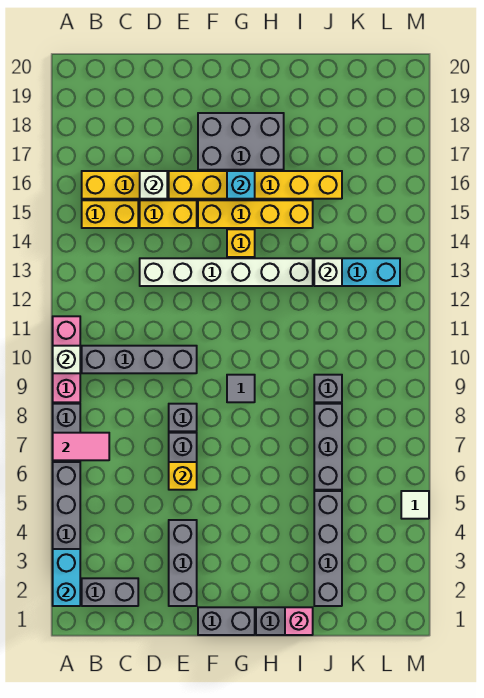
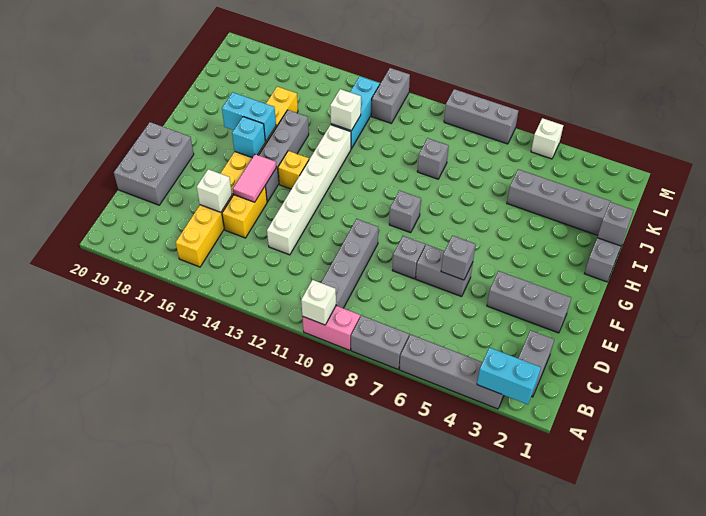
pink 1x2 tile [53,433,109,460] -> pink 1x2 tile moved to [233,154,276,202]
pink 1x3 brick [53,316,80,402] -> pink 1x2 brick [302,306,360,350]
yellow 1x2 brick [82,200,138,228] -> none
yellow 1x1 brick [169,462,197,490] -> grey 1x1 brick [441,236,476,280]
grey 1x2 brick [198,607,255,635] -> grey 1x2 brick moved to [371,68,410,123]
yellow 1x4 brick [198,200,313,228] -> grey 1x4 brick [259,110,309,202]
grey 2x3 brick [198,113,284,170] -> grey 2x3 brick moved to [114,122,194,205]
grey 1x1 tile [227,375,255,402] -> grey 1x1 brick [389,191,421,233]
none -> cyan 1x2 brick [222,92,276,141]
pink 1x1 brick [285,607,313,635] -> grey 1x1 brick [597,202,634,246]
grey 1x3 brick [314,404,342,490] -> grey 1x3 brick moved to [444,89,518,144]
white 1x1 tile [401,491,429,519] -> white 1x1 brick [531,118,563,159]

